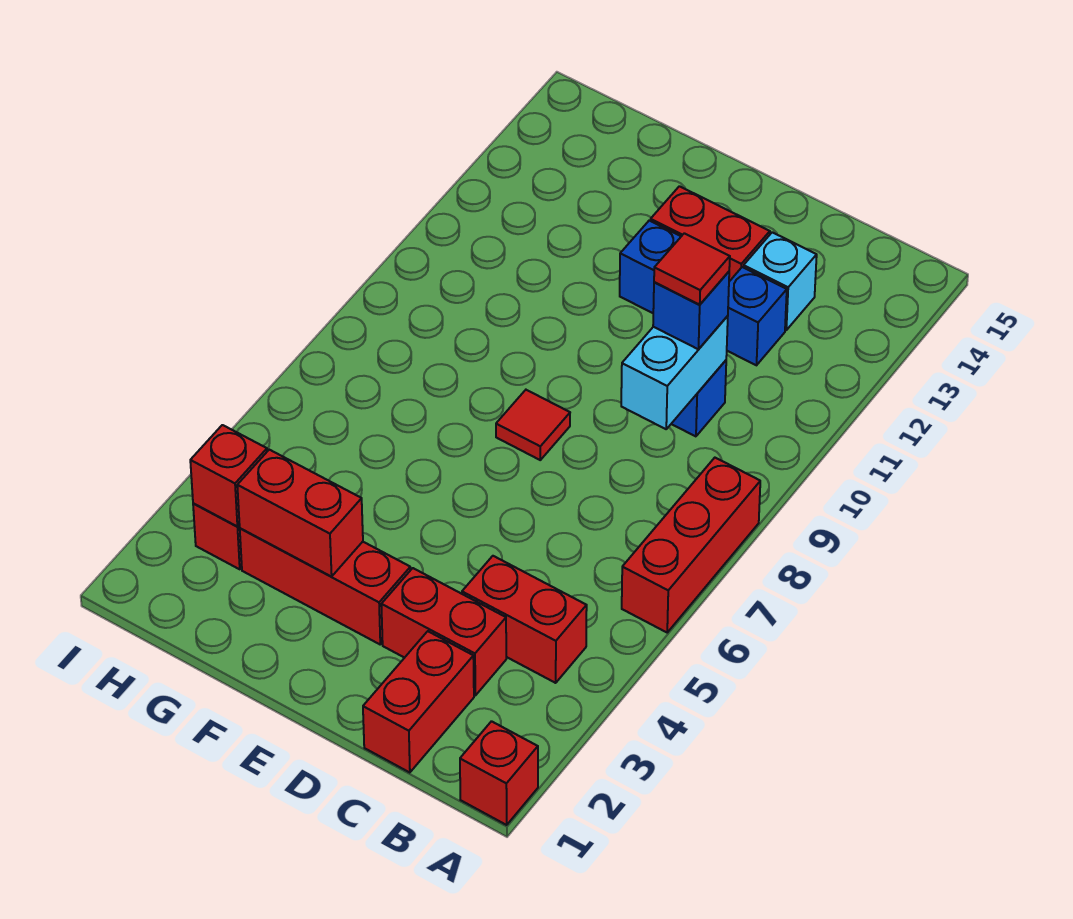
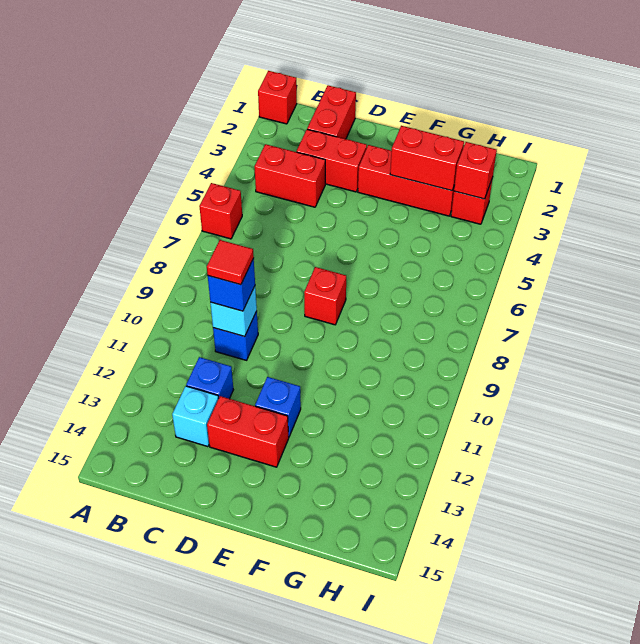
red 1x3 brick [622,458,760,632] -> red 1x1 brick [199,183,242,239]
cyan 1x2 brick [621,316,728,429] -> cyan 1x1 brick [210,286,257,337]
red 1x1 tile [496,390,570,460] -> red 1x1 brick [304,267,346,325]

